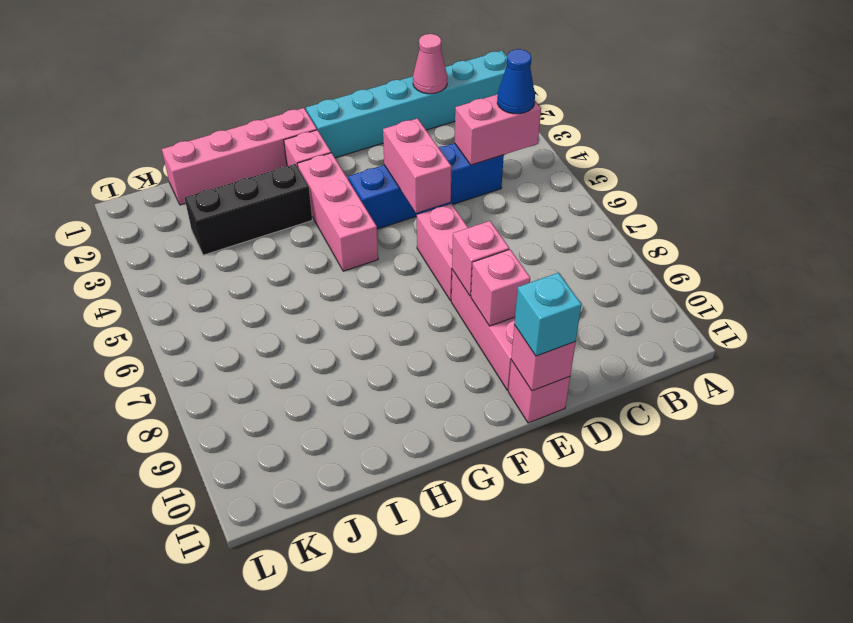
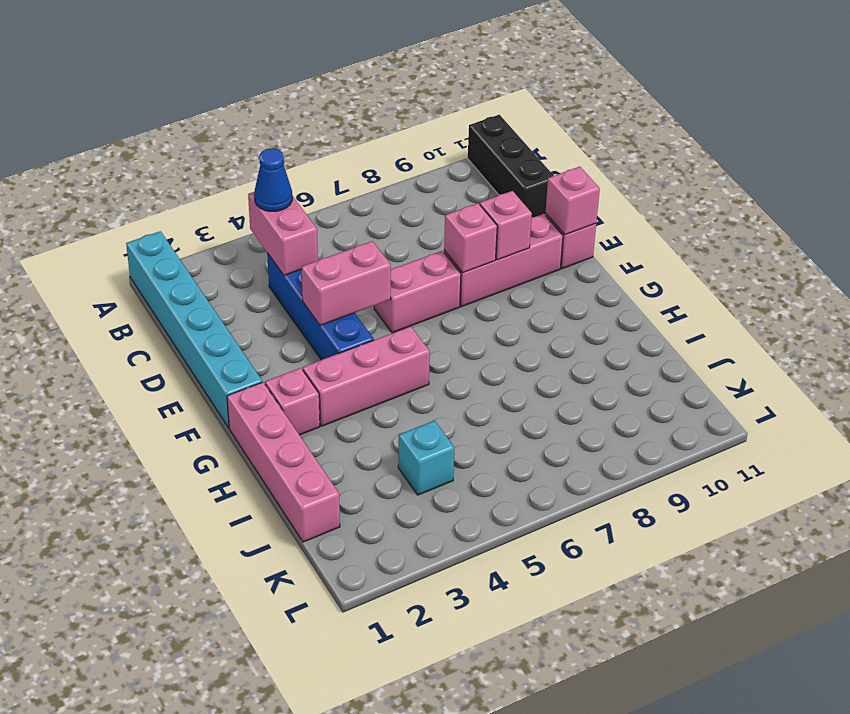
pink 1x1 cone [413,34,447,94] -> none
cyan 1x1 brick [514,273,582,356] -> cyan 1x1 brick moved to [398,421,454,495]
black 1x3 brick [185,164,312,255] -> black 1x3 brick moved to [468,115,554,217]

